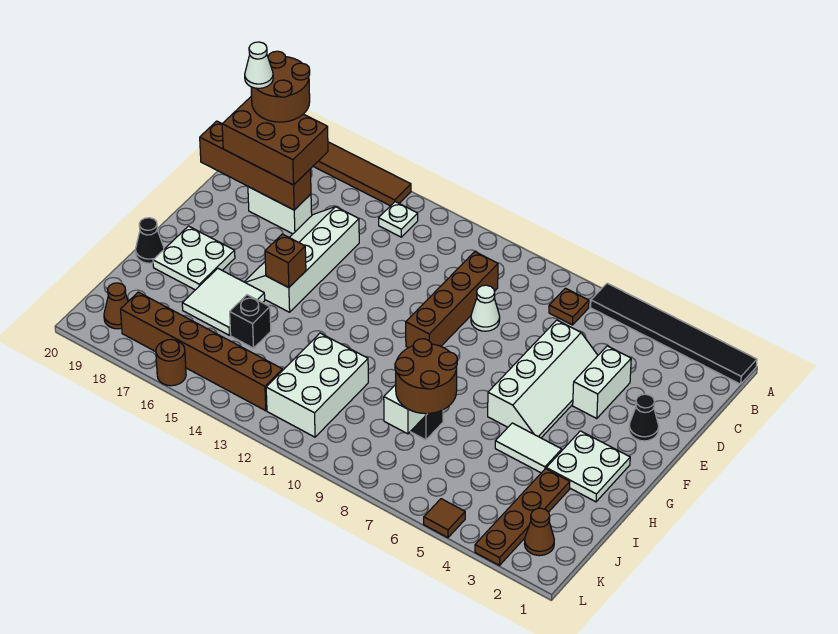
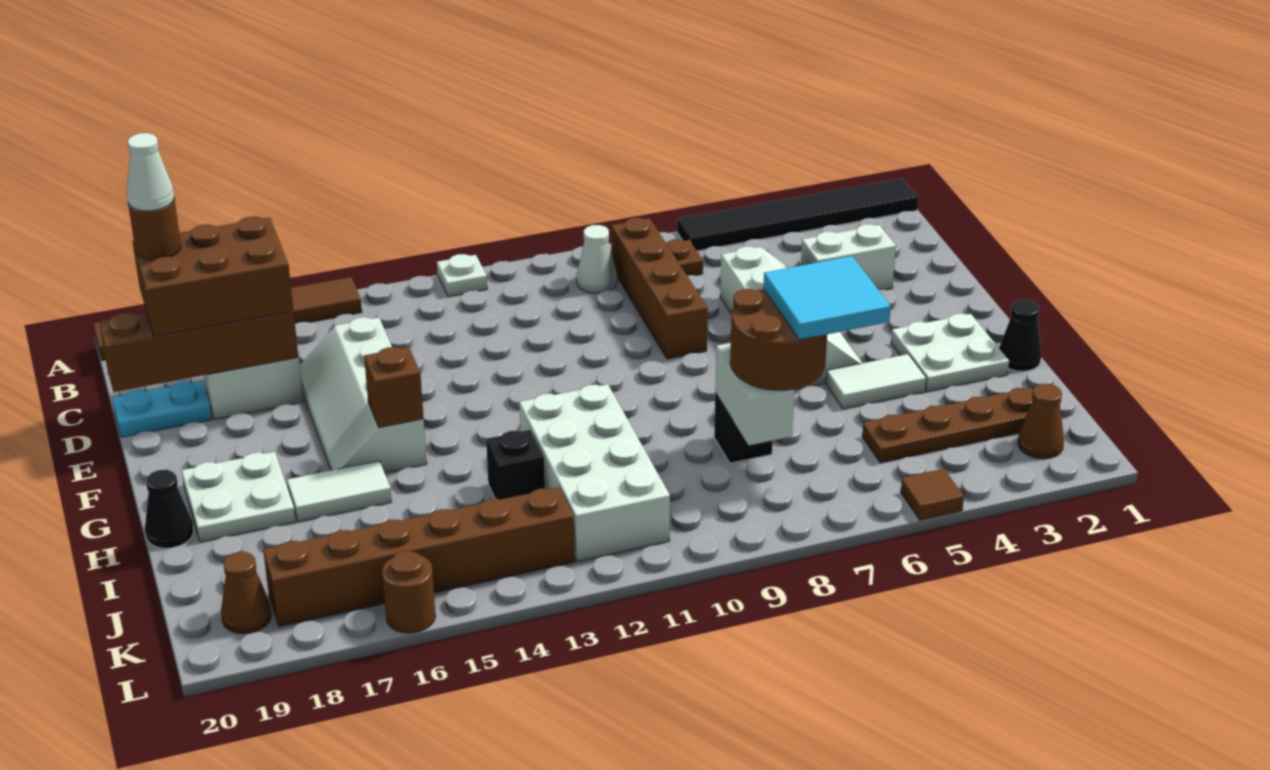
white 1x1 plate [379,202,418,237] -> white 1x1 plate moved to [437,254,487,297]
brown 2x2 round brick [251,51,310,122] -> brown 1x1 round brick [128,199,181,260]
brown 1x4 brick [406,252,498,348] -> brown 1x4 brick moved to [611,218,708,359]
white 1x2 brick [573,346,631,419] -> white 1x2 brick turned to [801,224,896,290]
white 1x1 cone [471,285,500,331] -> white 1x1 cone moved to [577,225,617,293]
none -> cyan 1x2 plate [112,381,212,437]
black 1x1 cone [629,394,659,441] -> black 1x1 cone moved to [999,300,1041,371]
white 2x2 tile [182,268,265,335] -> white 1x2 tile [287,461,392,522]
brown 1x4 plate [475,469,570,565] -> brown 1x4 plate turned to [862,387,1033,463]
none -> cyan 2x2 tile [763,256,891,340]
white 2x3 brick [266,333,368,437] -> white 2x4 brick [519,384,670,562]
black 1x1 brick [230,295,271,348] -> black 1x1 brick moved to [486,430,545,499]

